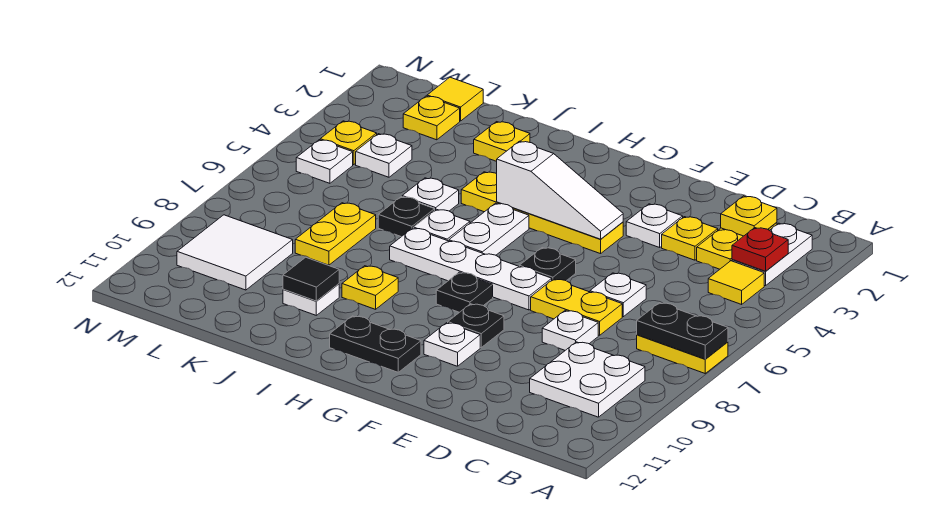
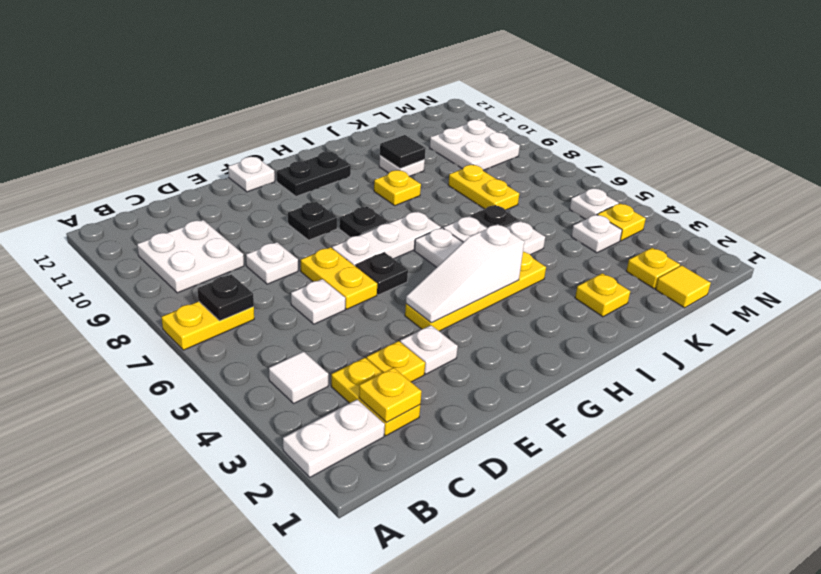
black 1x2 plate [637,303,728,359] -> black 1x1 plate [197,275,254,321]
white 1x2 plate [732,223,812,286] -> white 1x2 plate turned to [283,400,385,477]
red 1x1 plate [732,228,788,271] -> none
yellow 1x1 tile [708,261,764,304] -> white 1x1 tile [269,351,328,403]
yellow 1x2 plate [531,279,622,335] -> yellow 1x2 plate turned to [301,247,377,309]
white 1x4 plate [390,228,552,310] -> white 1x3 plate [332,212,441,266]
white 1x1 plate [424,323,480,366] -> white 1x1 plate moved to [228,157,275,192]
white 2x2 tile [177,215,293,290] -> white 2x2 plate [430,120,520,170]

